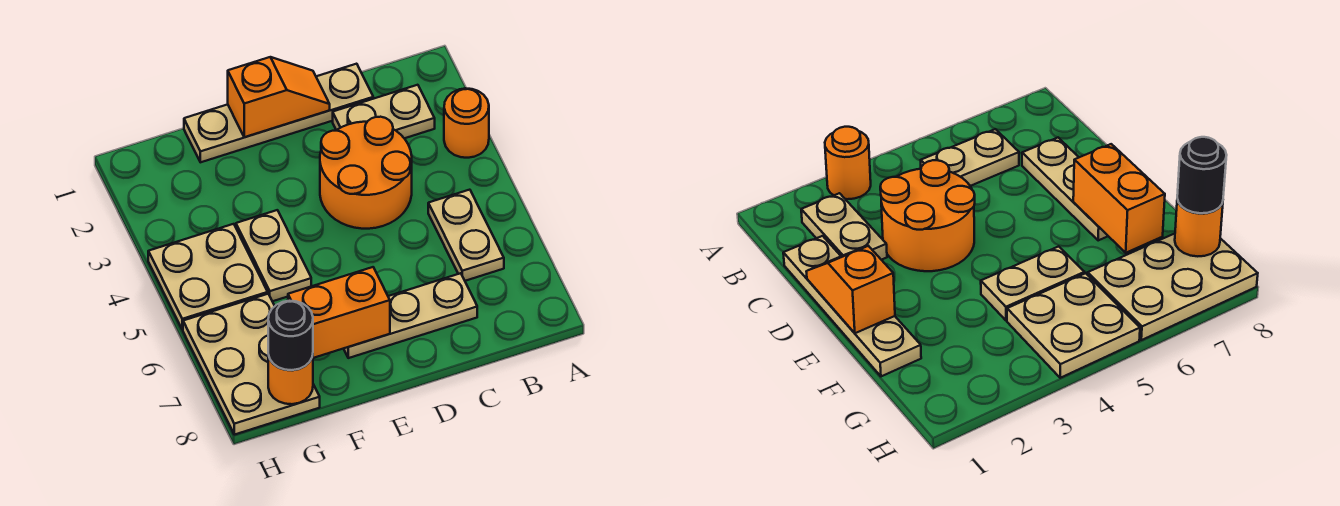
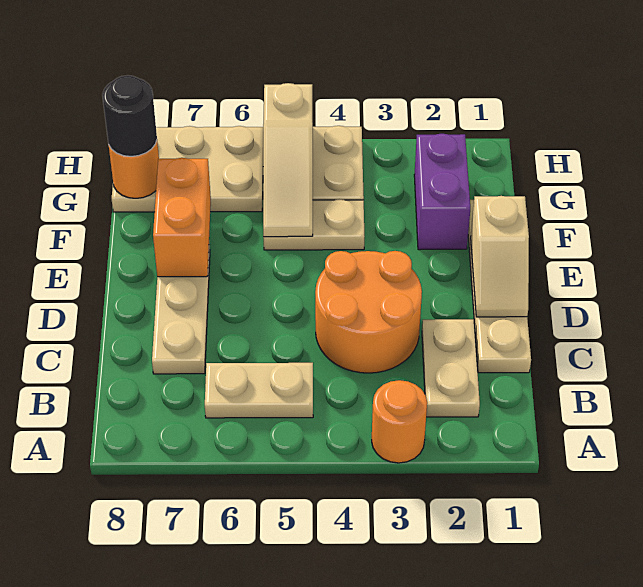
orange 1x2 slope [228,57,330,137] -> tan 1x2 slope [471,196,529,317]
none -> purple 1x2 brick [414,134,470,250]
none -> tan 1x3 slope [263,83,313,237]

